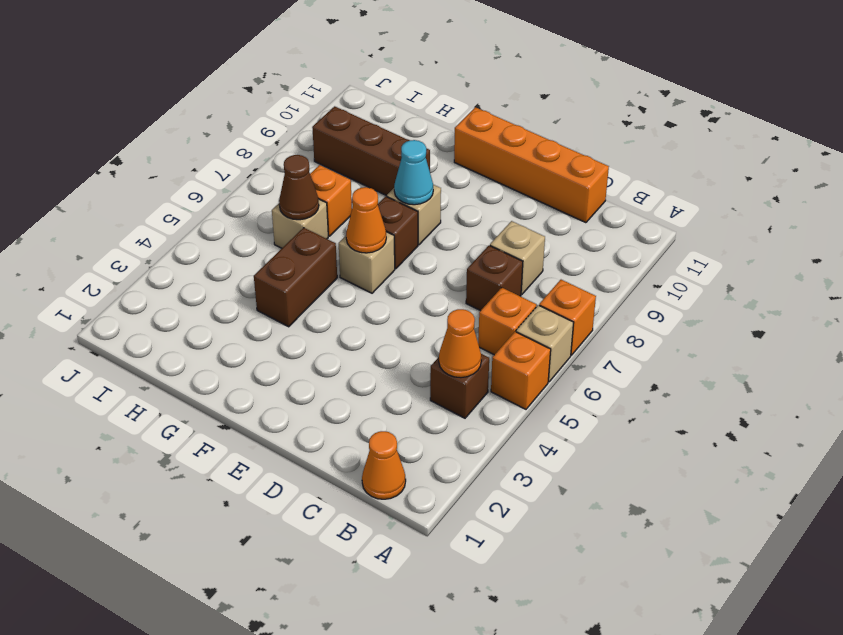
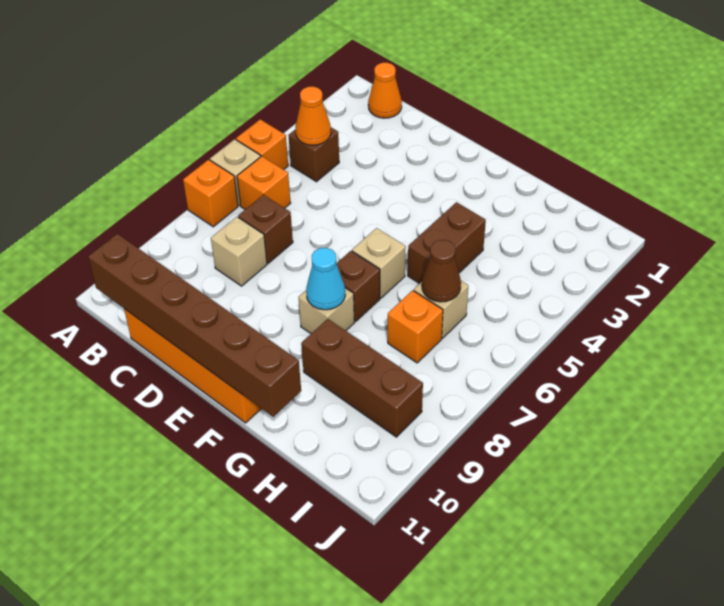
none -> brown 1x6 brick [88,234,301,417]
orange 1x1 cone [346,187,386,253] -> none

